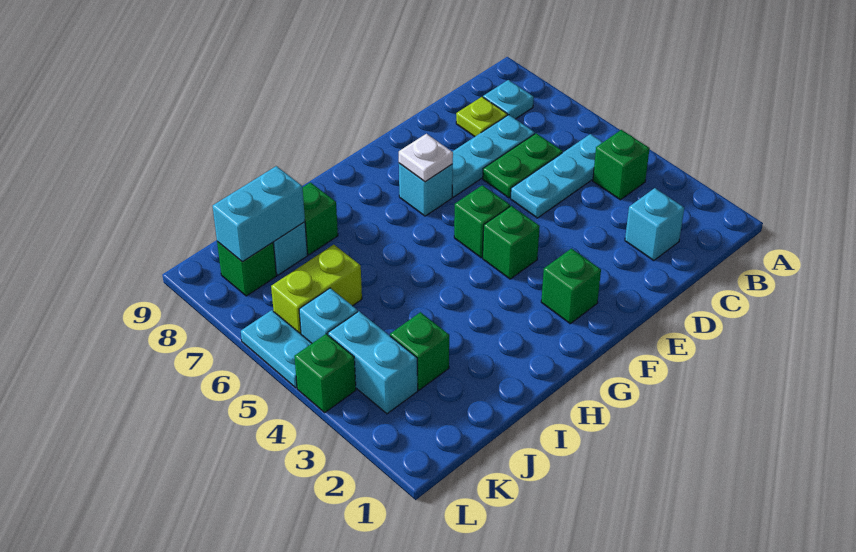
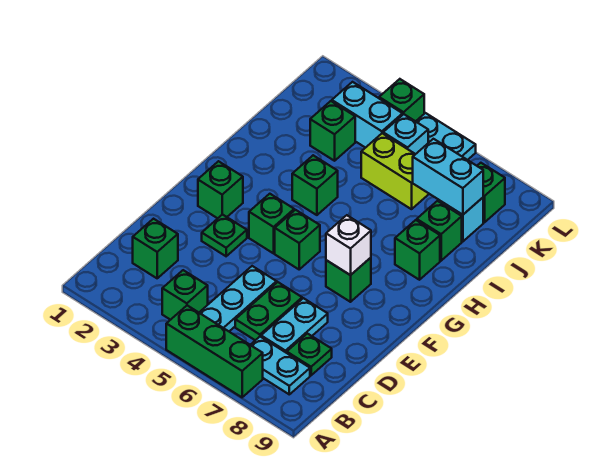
none -> green 1x3 brick [166,305,263,397]
cyan 1x1 plate [483,80,534,119] -> cyan 1x2 plate [251,337,310,394]
cyan 1x1 brick [625,188,684,261] -> green 1x1 brick [133,219,178,278]
cyan 1x3 plate [452,115,535,197] -> cyan 1x2 plate [261,298,328,353]
lime 1x1 plate [456,97,507,137] -> green 1x1 plate [287,334,332,375]
none -> green 1x1 plate [202,214,247,256]
cyan 1x1 brick [399,163,453,216] -> green 1x1 brick [326,258,371,302]
white 1x1 plate [399,134,453,182] -> white 1x1 brick [326,215,371,275]
none -> green 1x1 brick [292,155,338,215]
none -> green 1x1 brick [395,220,440,280]
lime 1x2 brick [271,245,362,334] -> lime 1x2 brick turned to [361,133,429,209]
cyan 1x2 brick [213,166,305,262] -> cyan 1x2 brick turned to [413,139,483,215]

